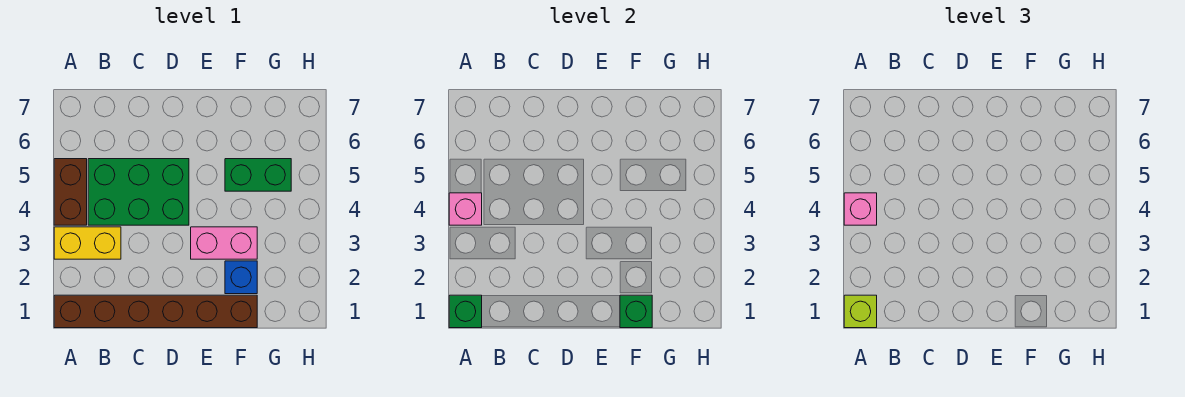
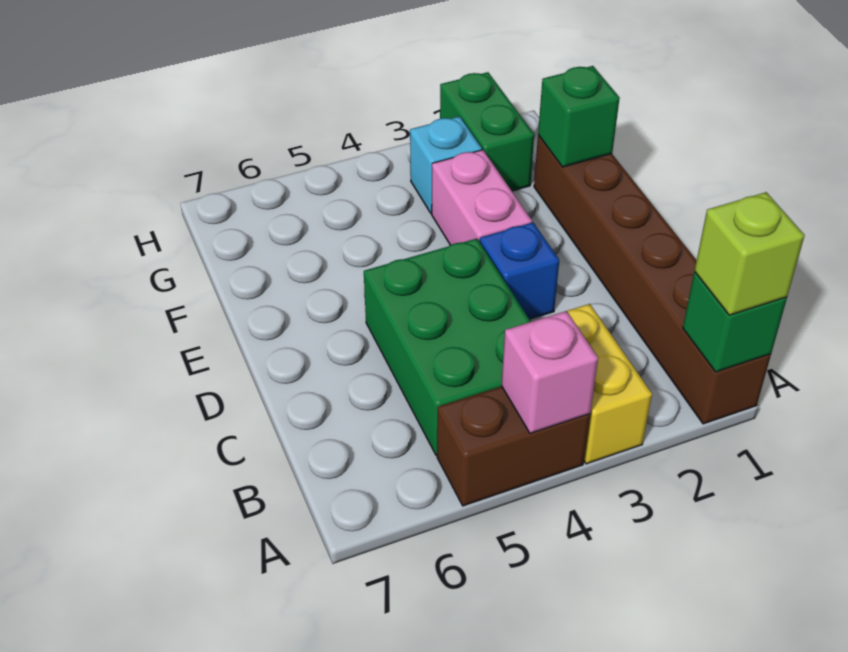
pink 1x1 brick [844,193,877,225] -> none
blue 1x1 brick [225,261,257,294] -> blue 1x1 brick moved to [480,223,559,319]
green 1x2 brick [225,159,291,191] -> green 1x2 brick moved to [440,72,534,191]
none -> cyan 1x1 brick [410,116,482,213]

